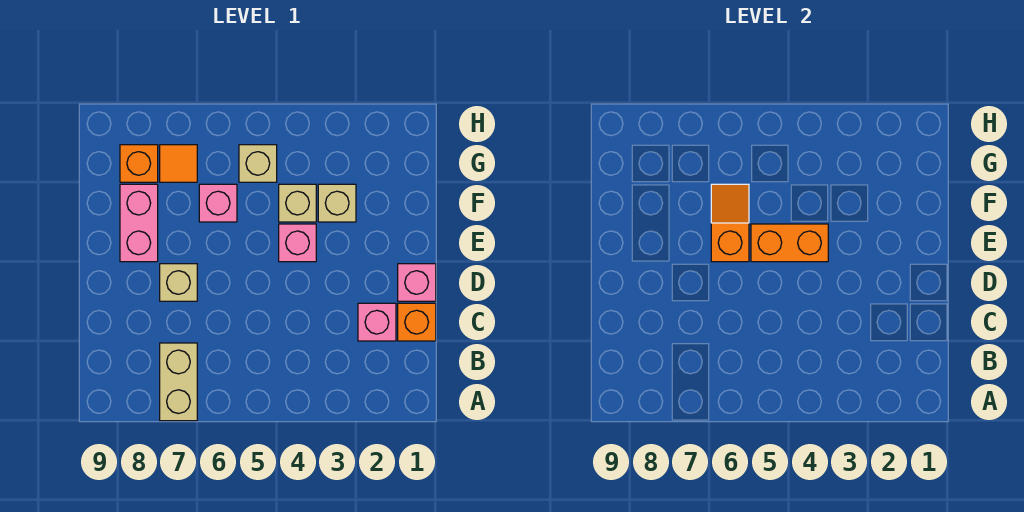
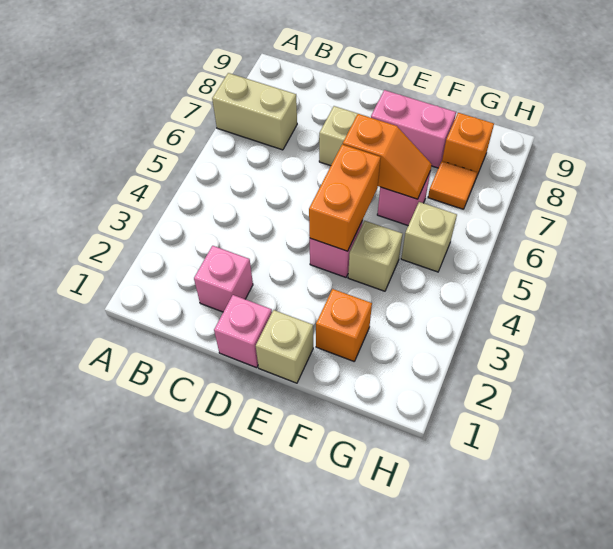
orange 1x1 brick [398,303,436,341] -> orange 1x1 brick moved to [316,289,372,361]
tan 1x1 brick [318,184,356,222] -> tan 1x1 brick moved to [256,310,313,383]

